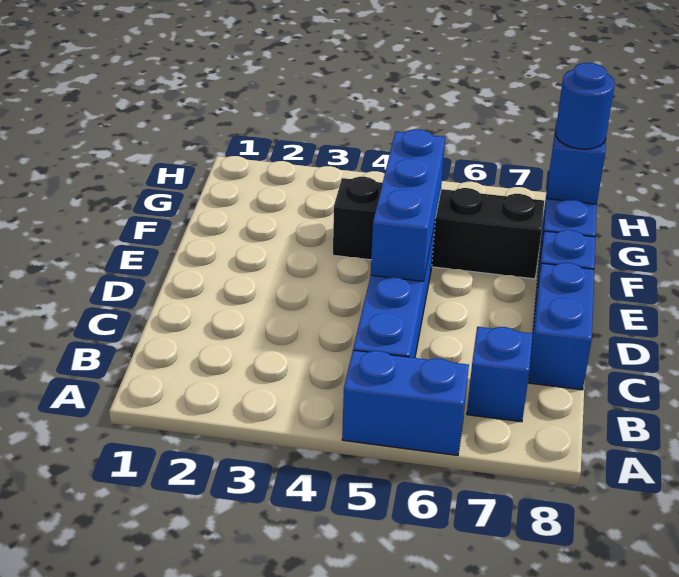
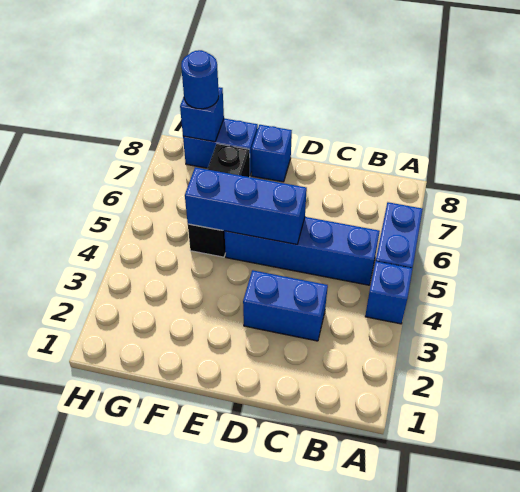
blue 1x1 brick [467,327,533,422] -> blue 1x1 brick moved to [365,261,413,324]
blue 1x2 brick [528,263,594,390] -> blue 1x2 brick moved to [243,270,328,341]
black 1x4 brick [333,177,544,279] -> black 1x3 brick [188,144,250,257]

